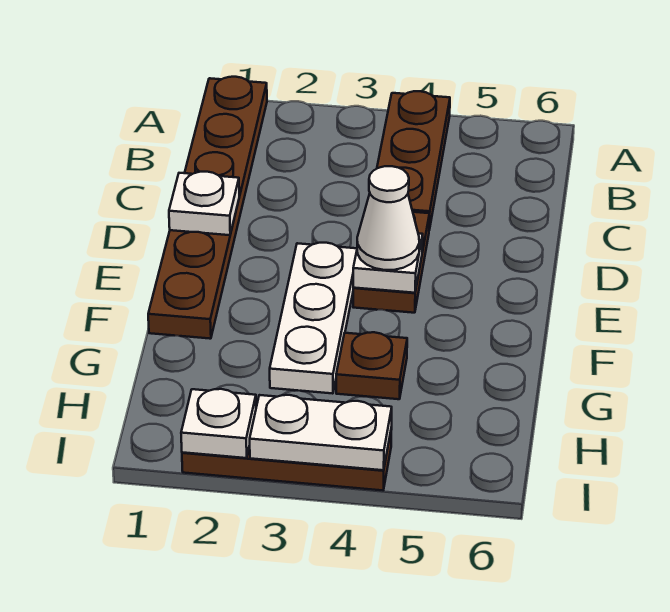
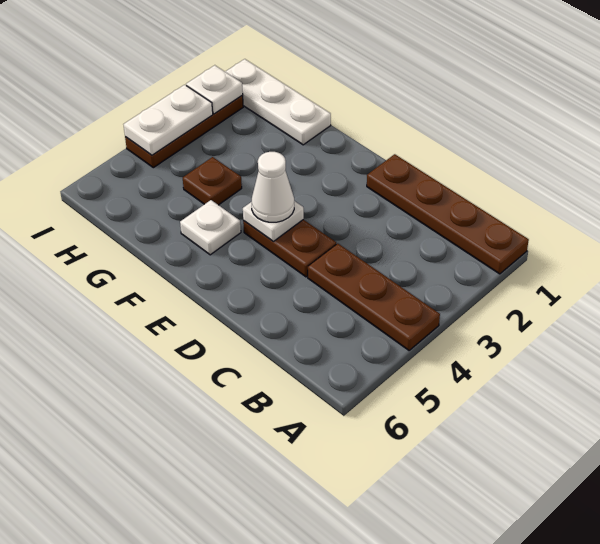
brown 1x6 plate [148,77,267,339] -> brown 1x4 plate [367,154,529,274]
white 1x1 plate [169,172,239,235] -> white 1x1 plate moved to [180,200,241,255]
white 1x3 plate [270,243,357,394] -> white 1x3 plate moved to [225,59,331,145]

